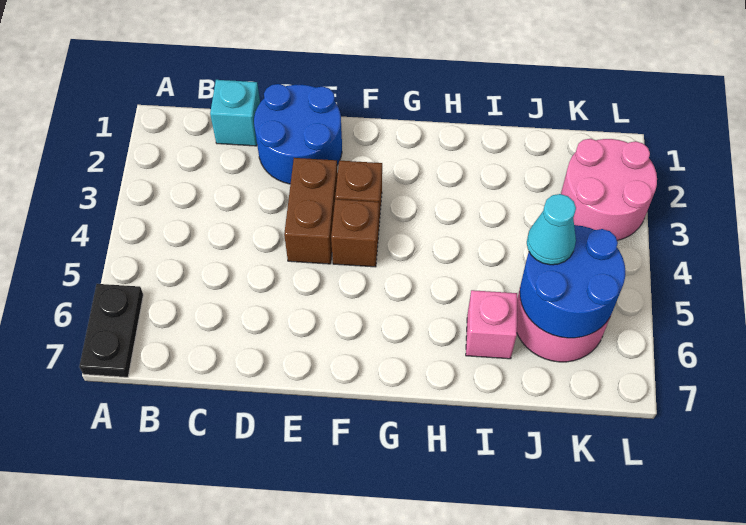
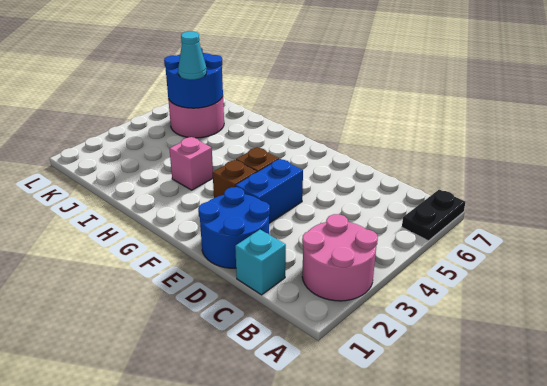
brown 1x2 brick [284,158,338,264] -> blue 1x2 brick [236,159,303,223]
pink 1x1 brick [466,290,517,359] -> pink 1x1 brick moved to [169,137,213,190]
pink 2x2 round brick [561,139,657,241] -> pink 2x2 round brick moved to [302,214,378,301]

